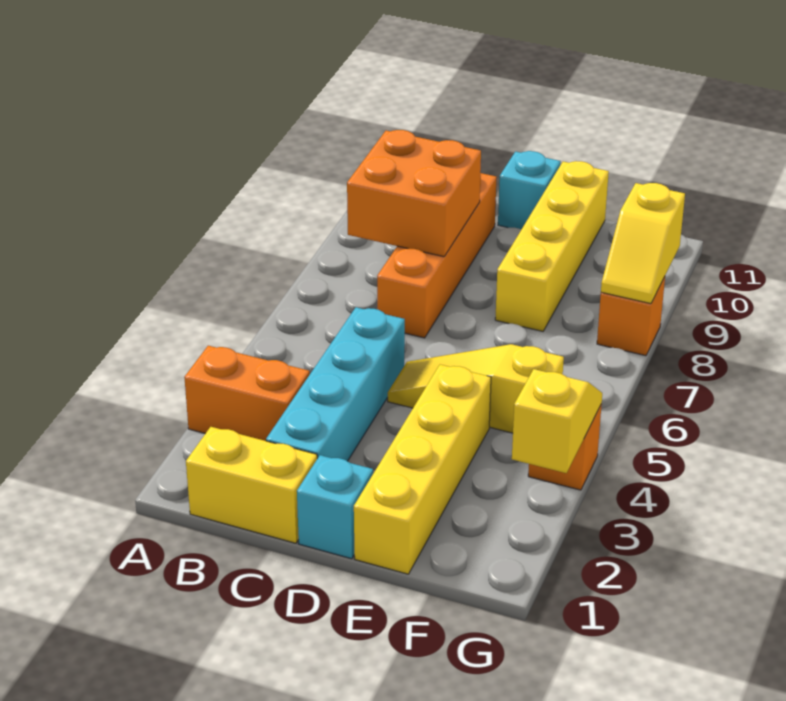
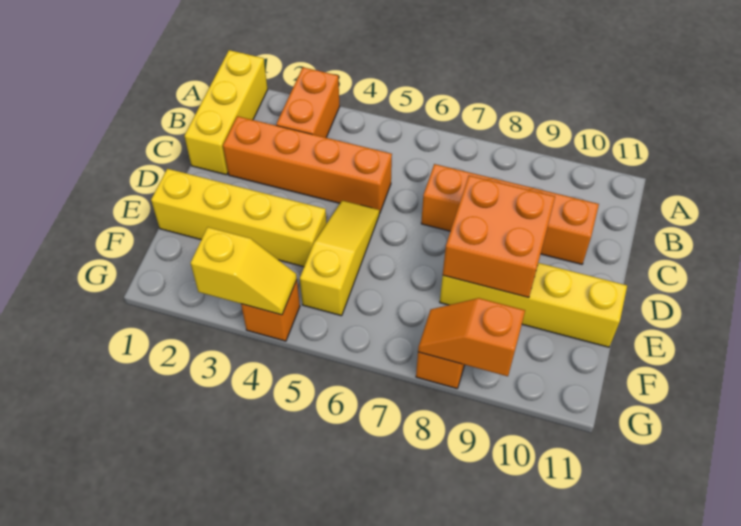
yellow 1x2 brick [186,427,317,543] -> yellow 1x3 brick [185,50,268,175]
orange 2x2 brick [347,130,481,257] -> orange 2x2 brick moved to [443,175,555,298]
cyan 1x4 brick [266,307,405,461] -> orange 1x4 brick [223,116,392,213]
cyan 1x1 brick [297,455,373,559] -> none
cyan 1x1 brick [498,151,560,229] -> none
yellow 1x2 slope [601,183,685,304] -> orange 1x2 slope [418,298,525,376]

